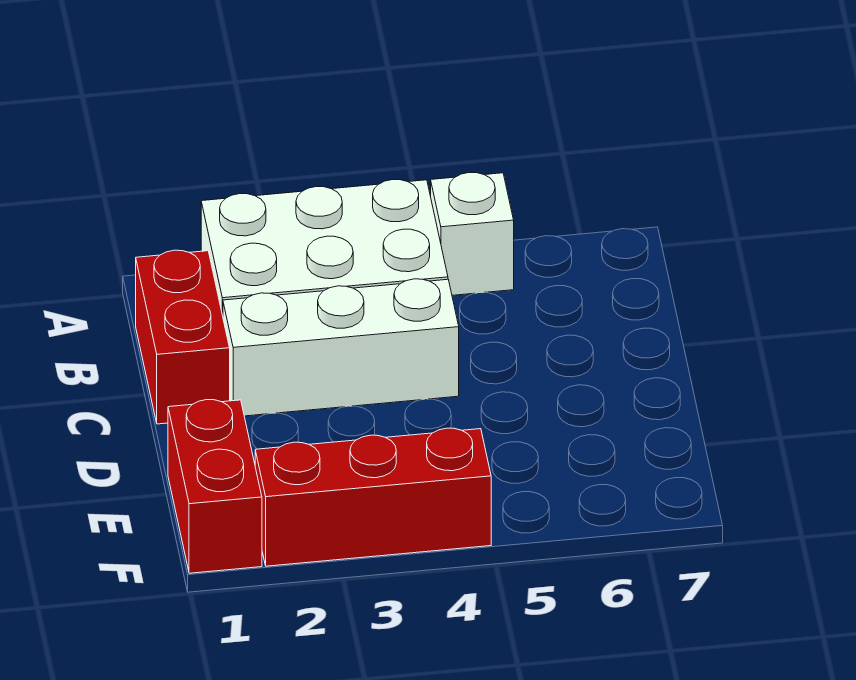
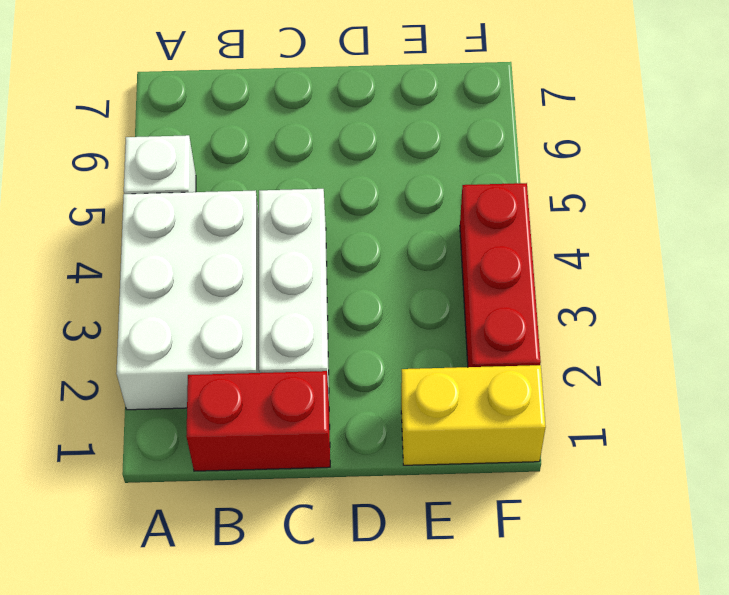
red 1x2 brick [168,400,262,573] -> yellow 1x2 brick [401,365,546,465]

